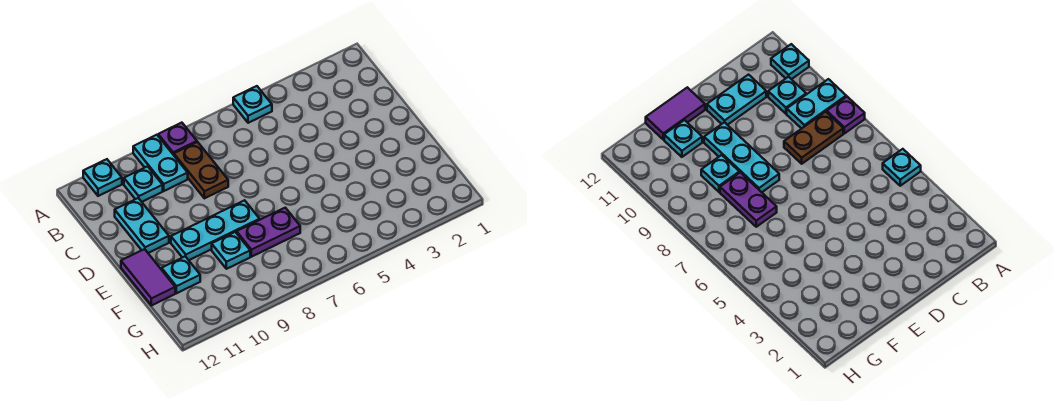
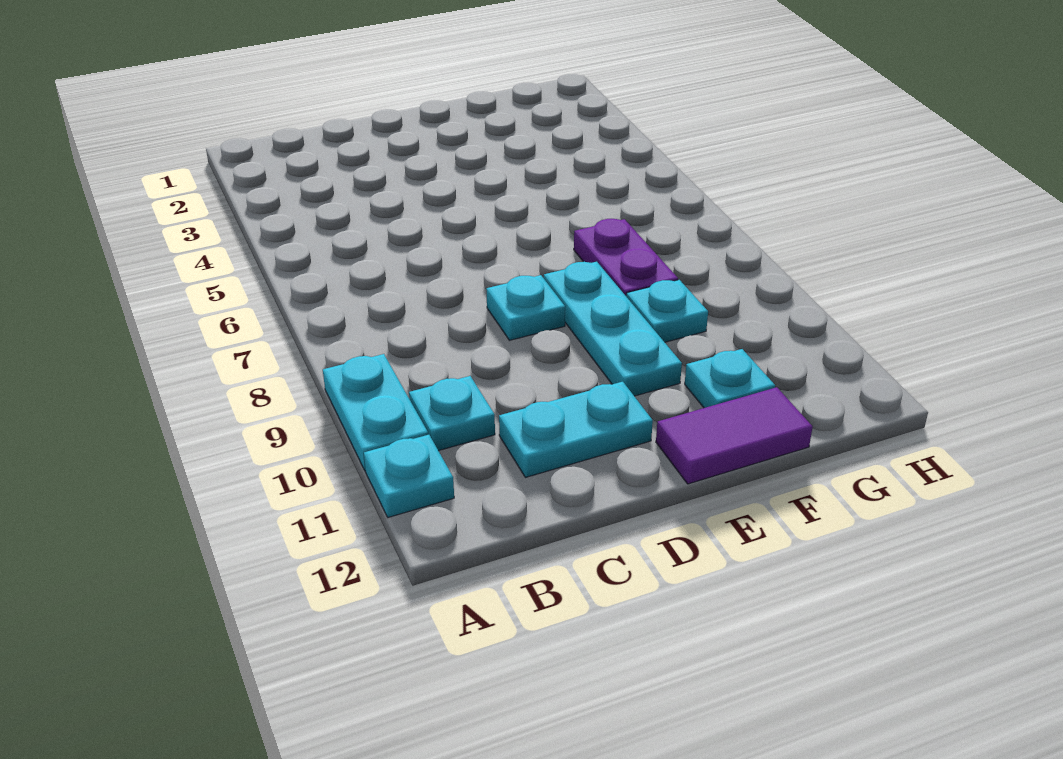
cyan 1x1 plate [233,86,272,123] -> cyan 1x1 plate moved to [486,275,565,340]
purple 1x1 plate [158,123,197,155] -> none
cyan 1x2 plate [133,135,188,191] -> cyan 1x2 plate turned to [323,354,428,471]
brown 1x2 plate [174,142,228,198] -> none

